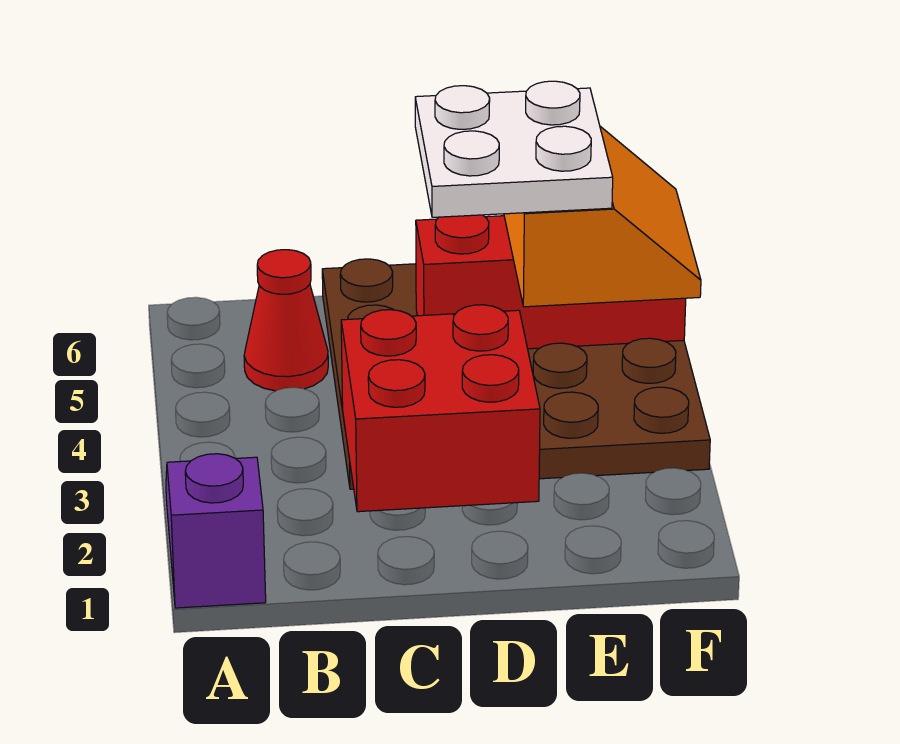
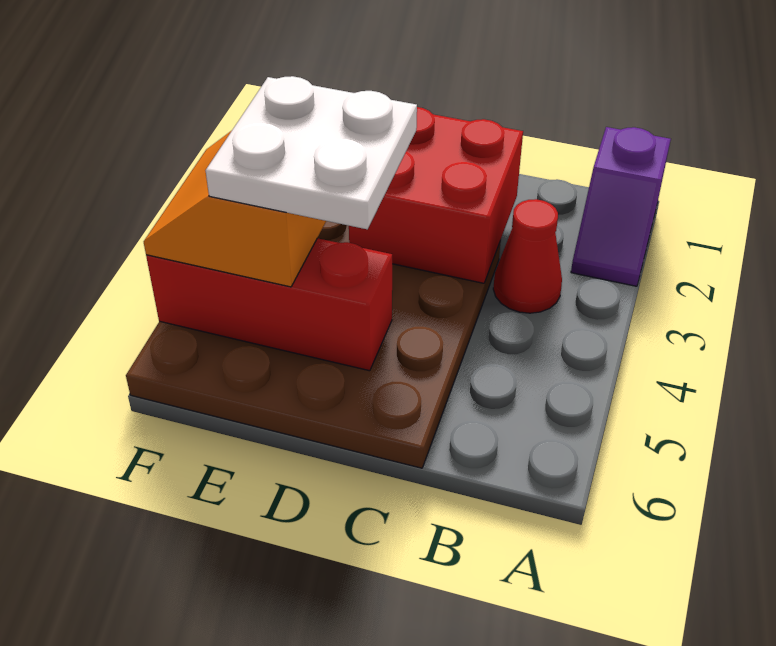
red 1x1 cone [244,250,328,391] -> red 1x1 cone moved to [493,199,562,313]

